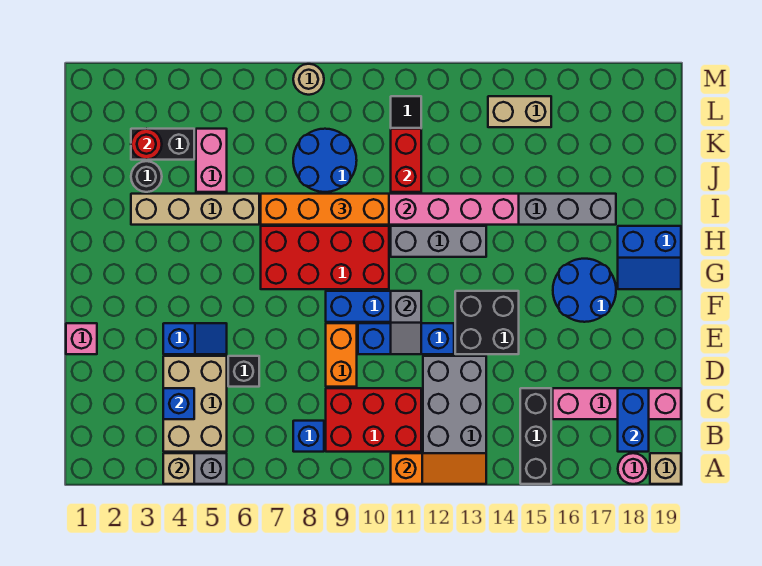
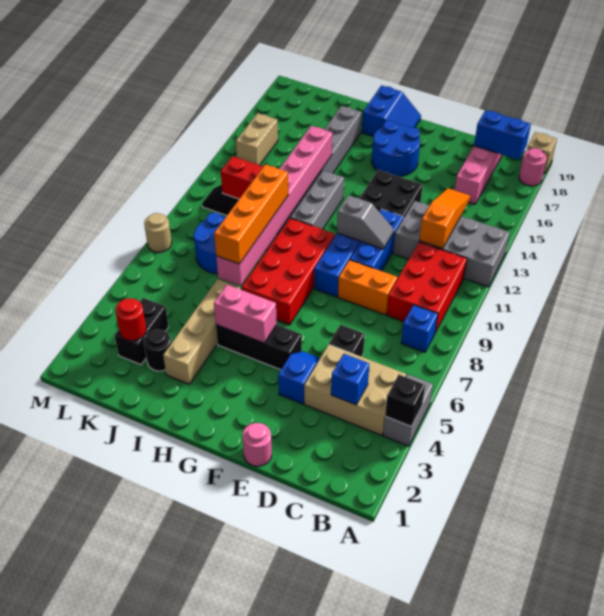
tan 1x1 brick [163,453,194,484] -> black 1x1 brick [385,375,425,427]
orange 1x3 slope [391,453,486,484] -> orange 1x3 slope moved to [419,188,470,249]
black 1x3 brick [520,388,551,484] -> black 1x3 brick moved to [216,325,302,370]
pink 1x1 brick [66,323,97,354] -> pink 1x1 round brick [242,423,272,466]
pink 1x2 brick [196,129,227,192] -> pink 1x2 brick moved to [214,285,277,343]

